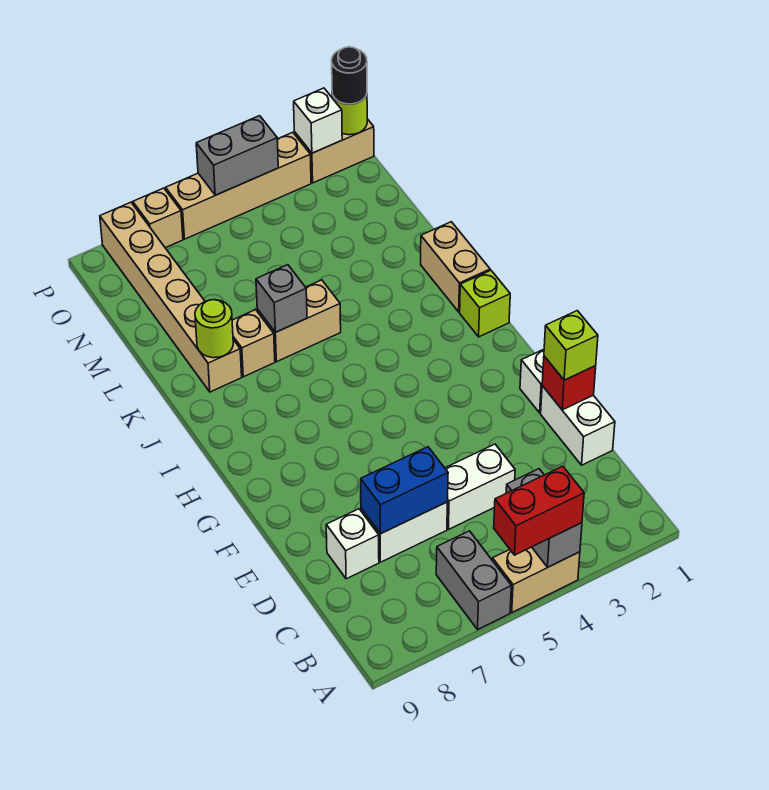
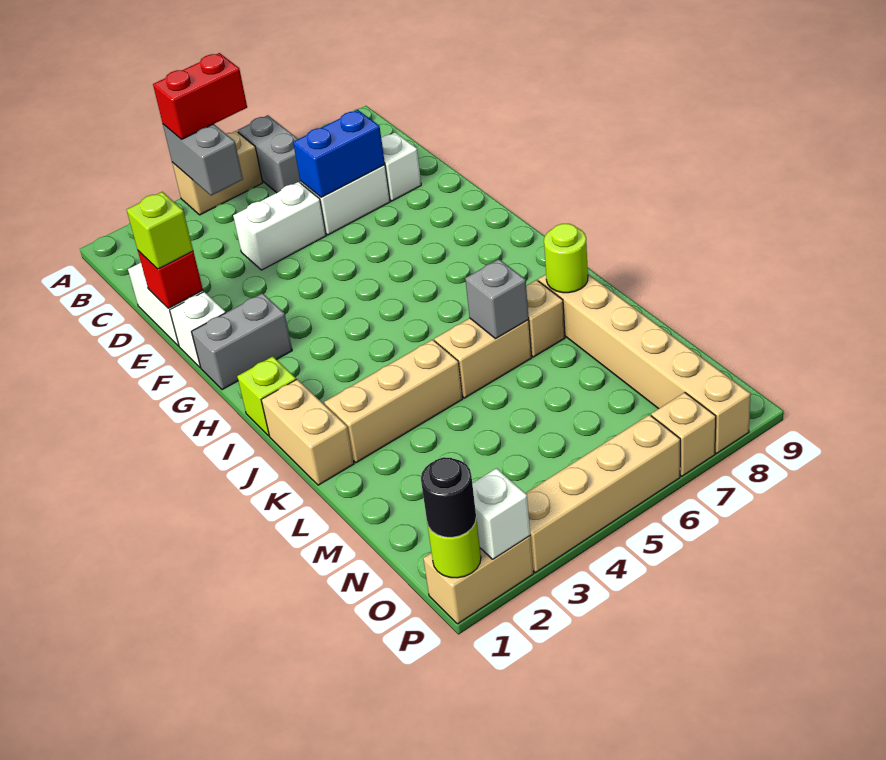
none -> tan 1x3 brick [324,340,463,463]
grey 1x2 brick [196,116,278,195] -> grey 1x2 brick moved to [192,293,292,390]

